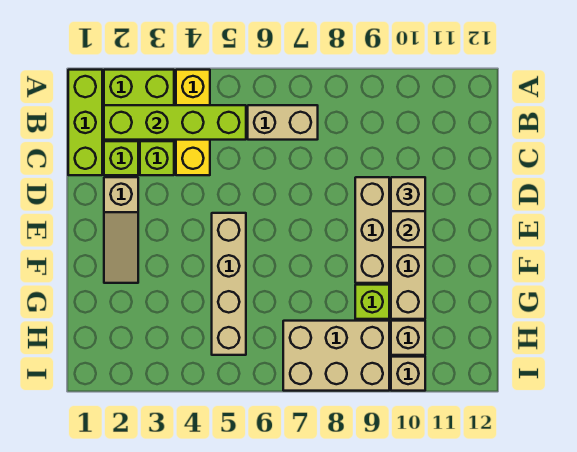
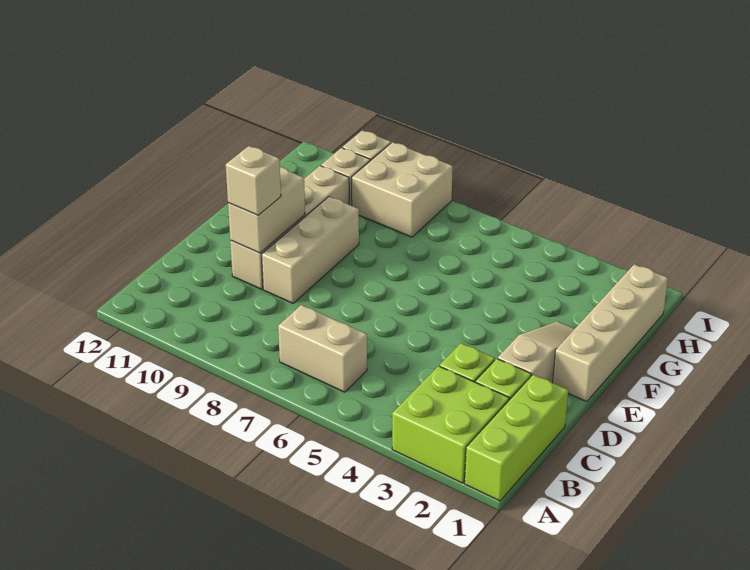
yellow 1x3 brick [176,70,210,175] -> none
lime 1x4 brick [104,105,246,140] -> none
tan 1x4 brick [212,213,246,355] -> tan 1x4 brick moved to [553,264,668,402]
lime 1x1 brick [355,285,389,319] -> none
tan 2x3 brick [283,321,389,391] -> tan 2x2 brick [352,142,453,237]

